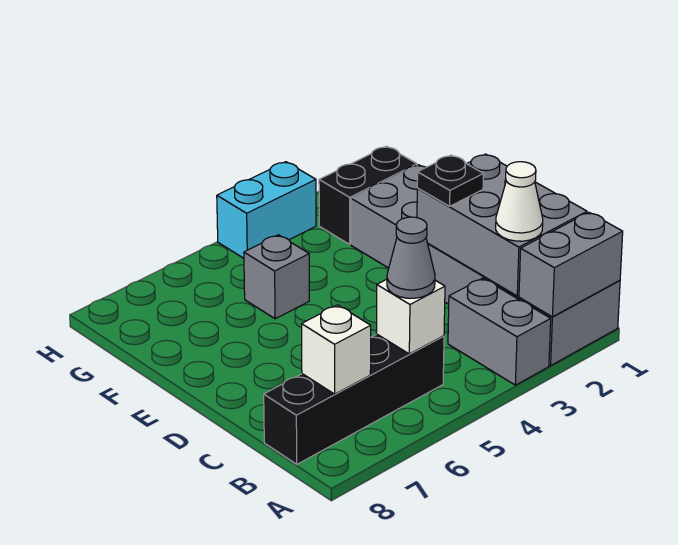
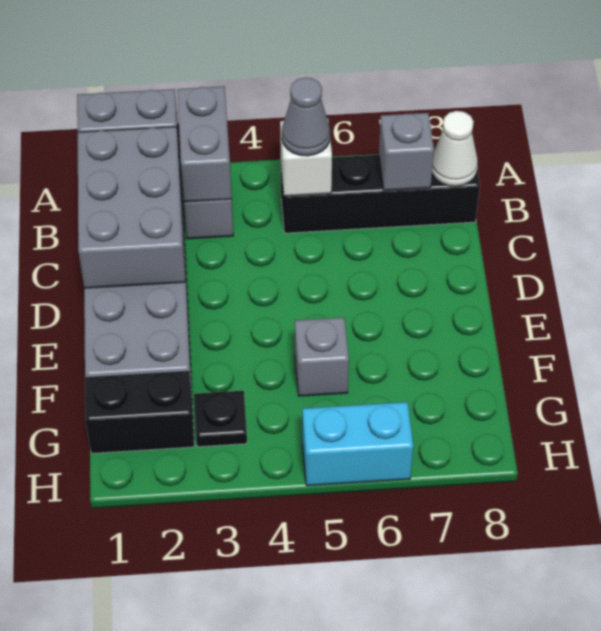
none -> grey 1x2 brick [177,86,232,202]
white 1x1 cone [496,162,543,241] -> white 1x1 cone moved to [432,111,478,186]
white 1x1 brick [302,305,371,394] -> grey 1x1 brick [379,113,434,191]
black 1x1 plate [417,155,483,206] -> black 1x1 plate moved to [194,391,247,447]
cyan 1x2 brick [217,162,316,258] -> cyan 1x2 brick moved to [303,402,413,486]

